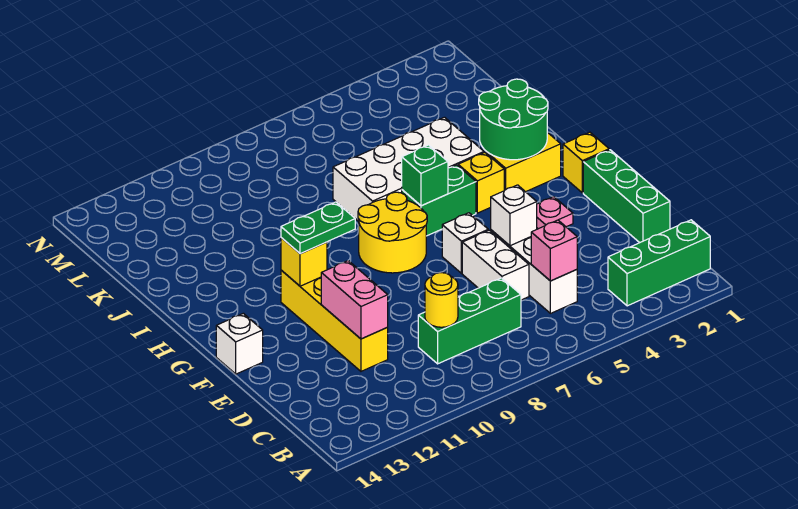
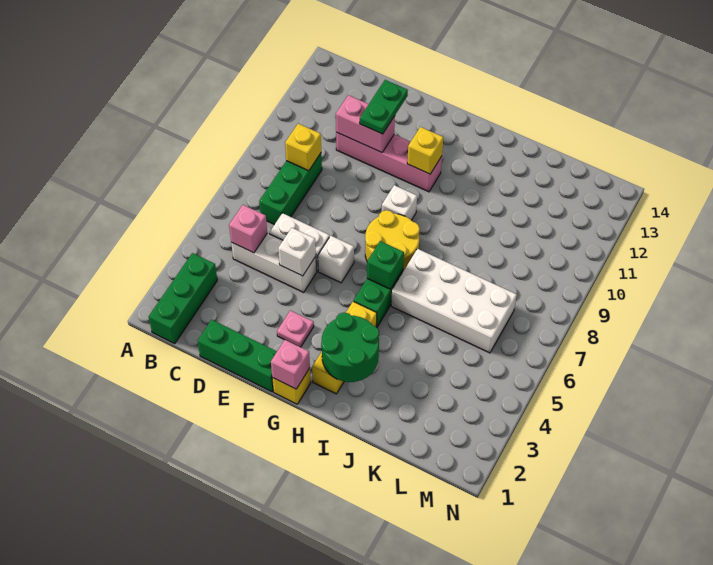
yellow 1x1 round brick [425,273,458,327] -> yellow 1x1 brick [285,124,321,171]
yellow 1x4 brick [281,270,388,371] -> pink 1x4 brick [336,132,442,192]
white 1x1 brick [216,313,263,374] -> white 1x1 brick moved to [382,185,417,220]
none -> pink 1x1 brick [271,340,310,389]
green 1x2 plate [281,202,355,254] -> green 1x2 plate moved to [360,80,408,134]
white 2x4 brick [333,117,484,221] -> white 2x4 brick turned to [391,249,517,353]

